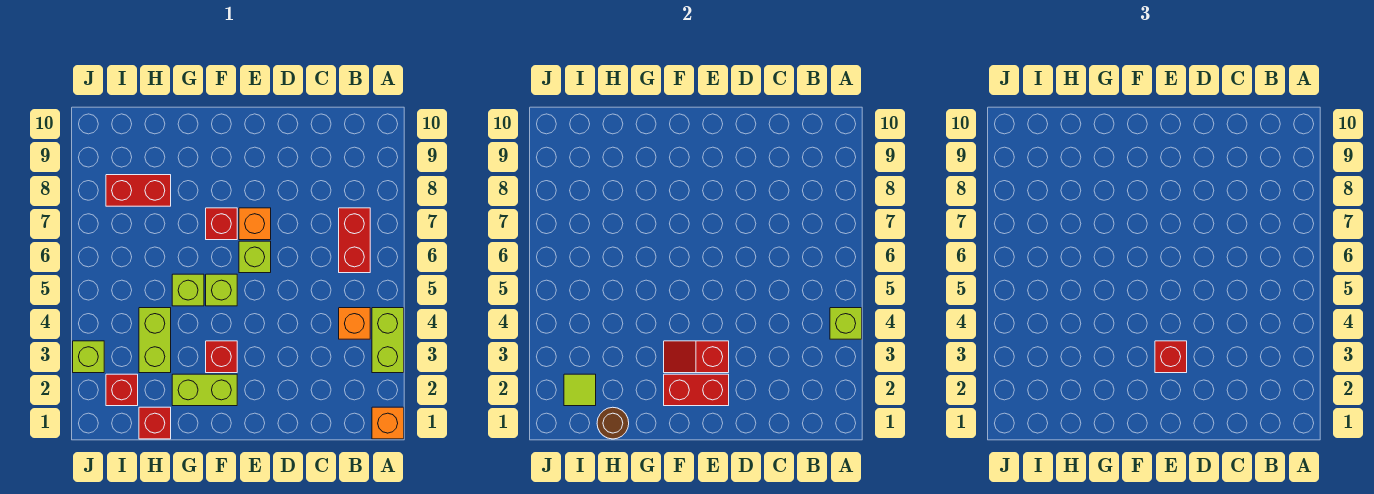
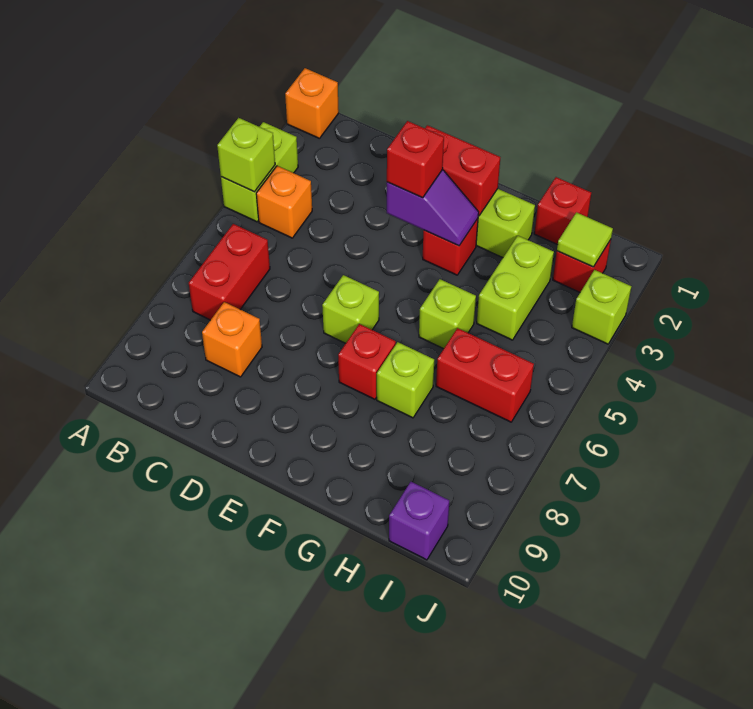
red 1x2 slope [664,341,729,373] -> purple 1x2 slope [387,170,479,246]
orange 1x1 brick [239,208,271,240] -> orange 1x1 brick moved to [202,302,262,377]
lime 1x1 brick [206,274,237,306] -> lime 1x1 brick moved to [377,342,434,418]
brown 1x1 round brick [597,407,629,439] -> none
red 1x2 brick [106,175,171,206] -> red 1x2 brick moved to [436,328,534,422]
none -> purple 1x1 brick [389,482,449,560]

